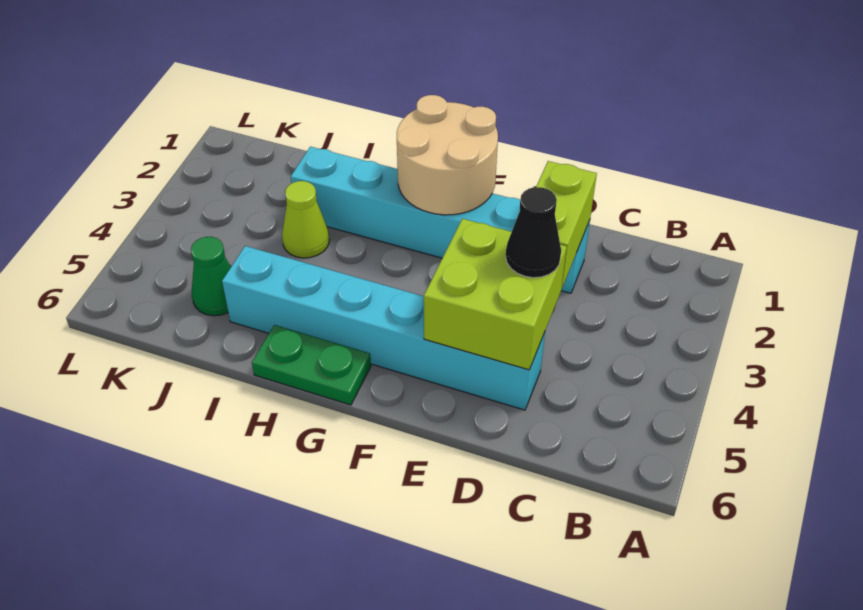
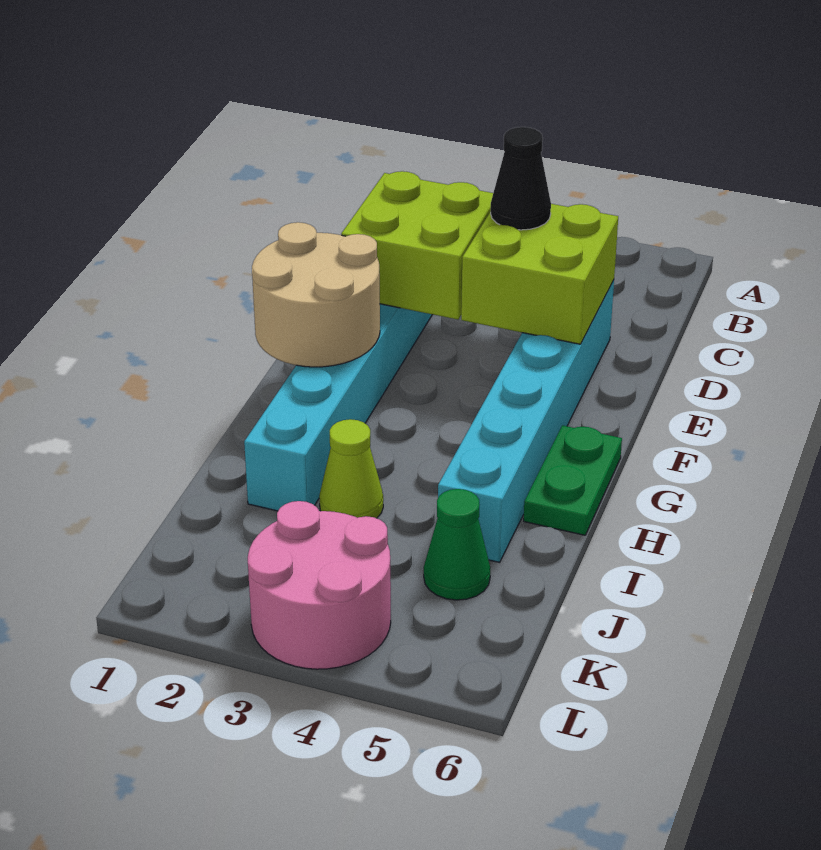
lime 1x2 brick [536,161,597,289] -> lime 2x2 brick [341,171,493,320]
none -> pink 2x2 round brick [248,501,391,669]

